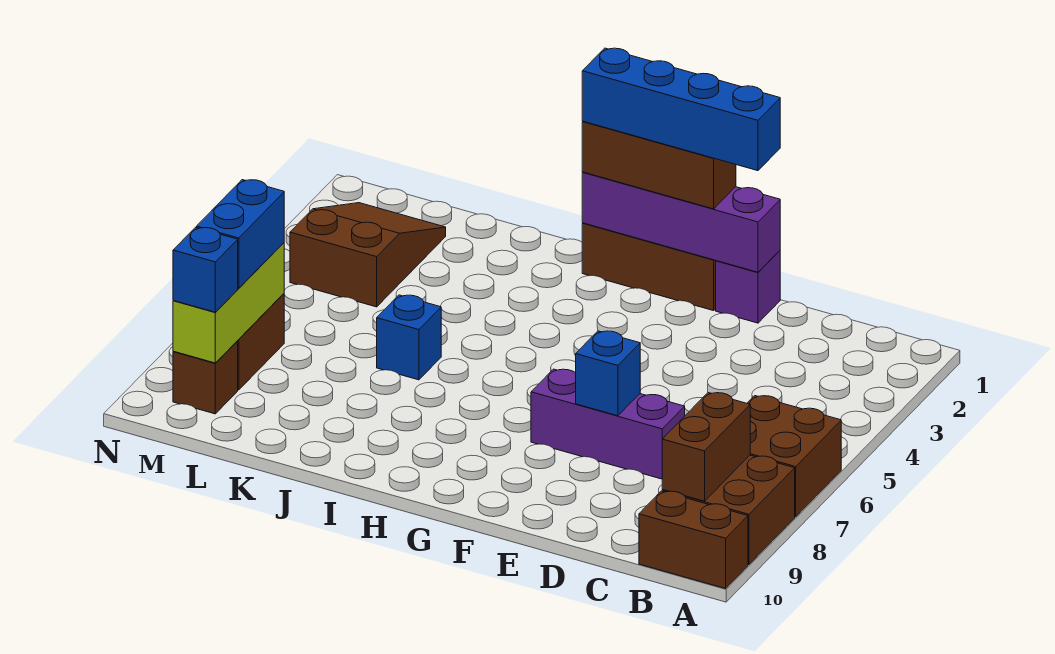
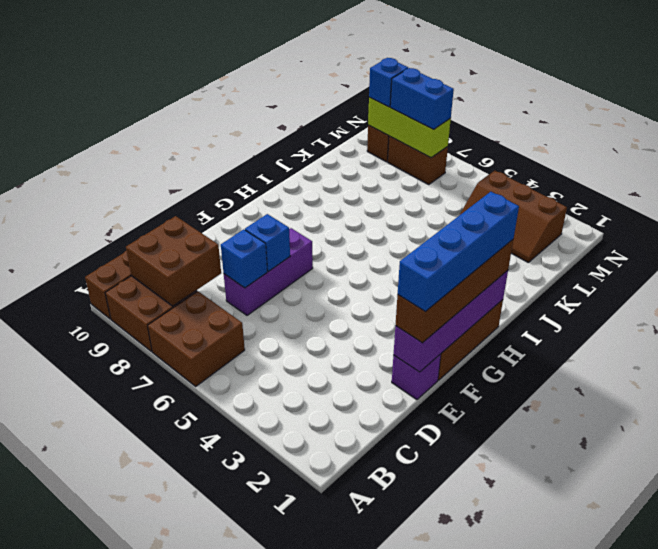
brown 1x2 brick [662,393,750,501] -> brown 2x2 brick [126,216,221,306]
brown 1x3 brick [582,121,736,209] -> brown 1x4 brick [396,240,513,343]
blue 1x1 brick [377,295,441,380] -> blue 1x1 brick moved to [221,229,267,288]
brown 2x3 slope [290,203,446,307] -> brown 2x3 slope turned to [460,170,567,262]

